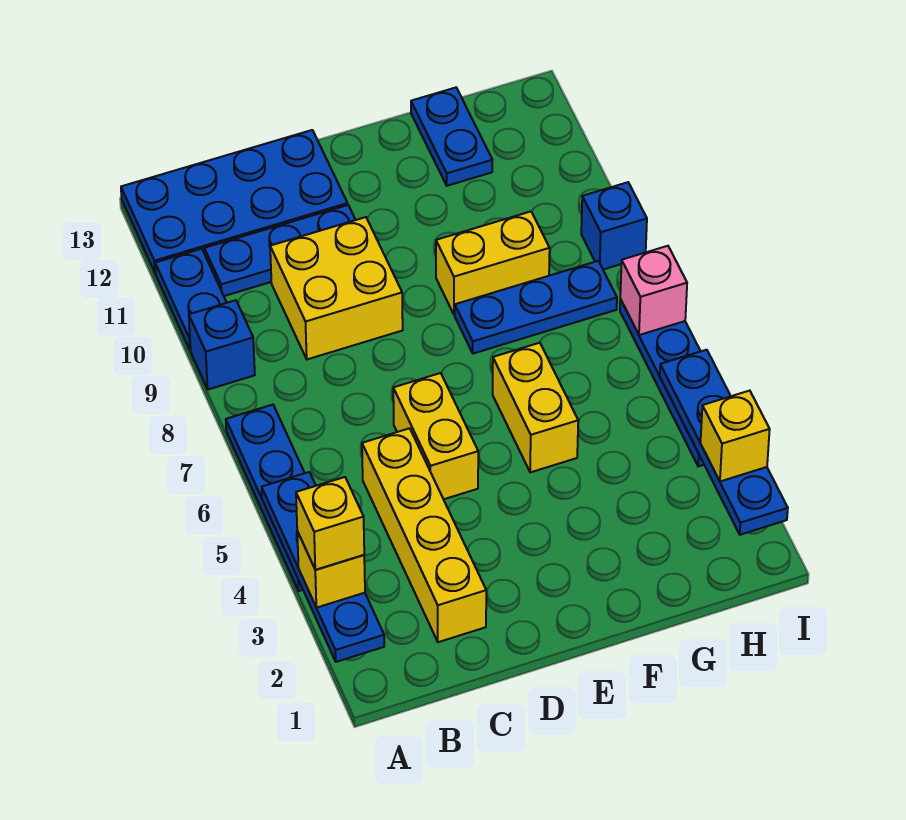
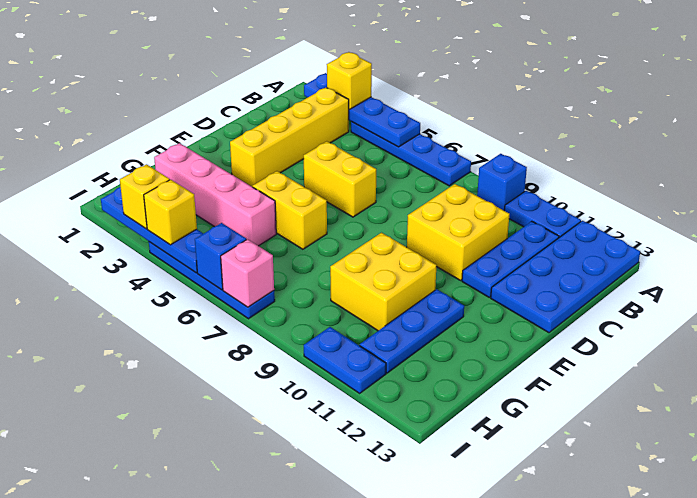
yellow 1x1 brick [296,477,364,570] -> yellow 1x1 brick moved to [144,180,197,245]
yellow 1x4 brick [362,428,486,642] -> yellow 1x4 brick turned to [230,88,349,187]
blue 1x3 plate [455,261,617,354] -> blue 1x3 plate moved to [360,289,464,373]
yellow 1x2 brick [436,212,550,315] -> yellow 2x2 brick [330,233,436,331]
none -> pink 1x4 brick [154,143,276,246]
blue 1x2 plate [411,88,492,186] -> blue 1x2 plate moved to [304,327,386,393]
blue 1x1 brick [581,182,647,269] -> blue 1x1 brick moved to [195,223,246,290]

